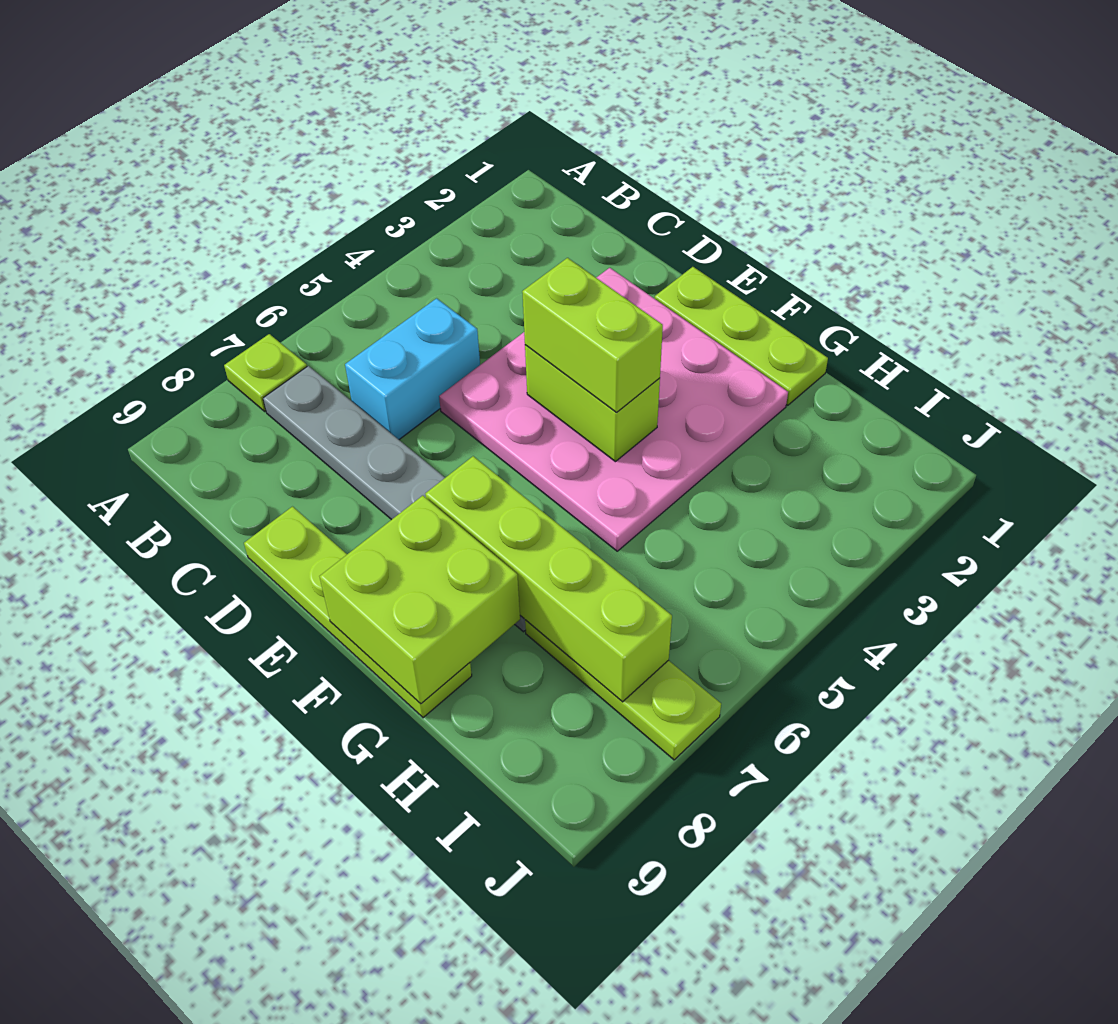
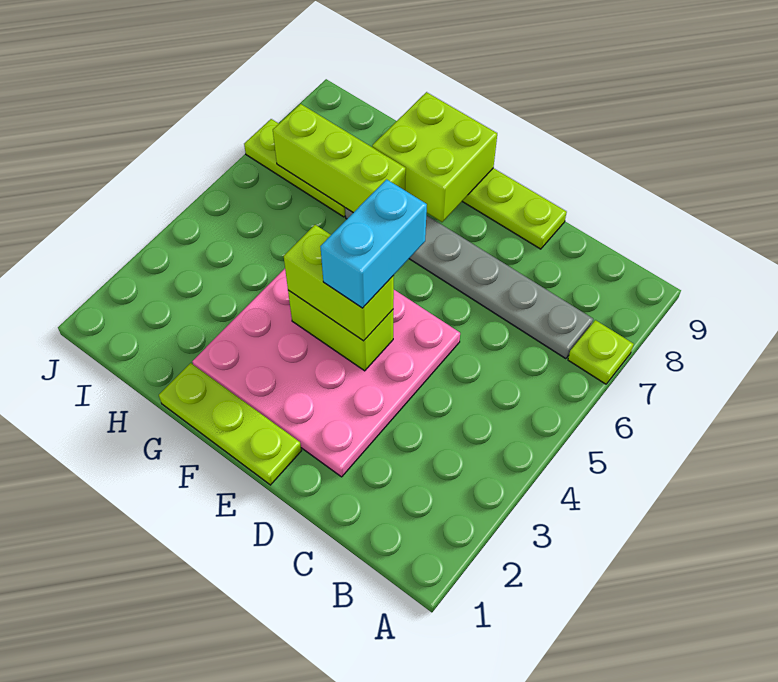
cyan 1x2 brick [345,298,480,439] -> cyan 1x2 brick moved to [320,179,427,308]
lime 1x4 brick [425,456,672,702] -> lime 1x3 brick [273,104,406,213]

